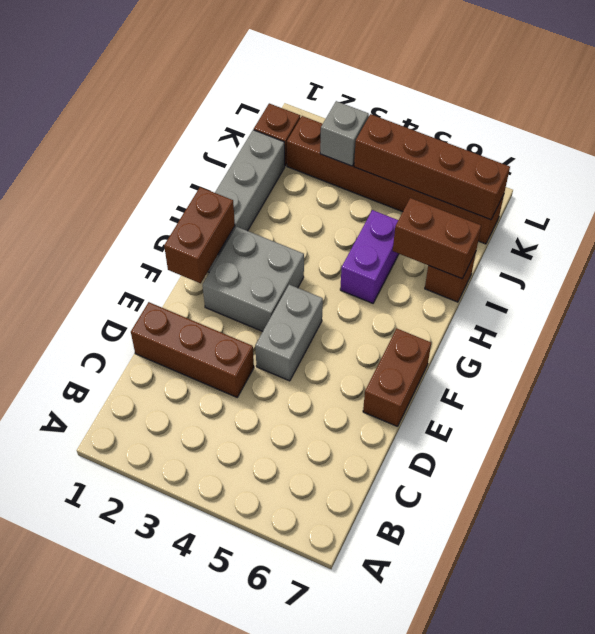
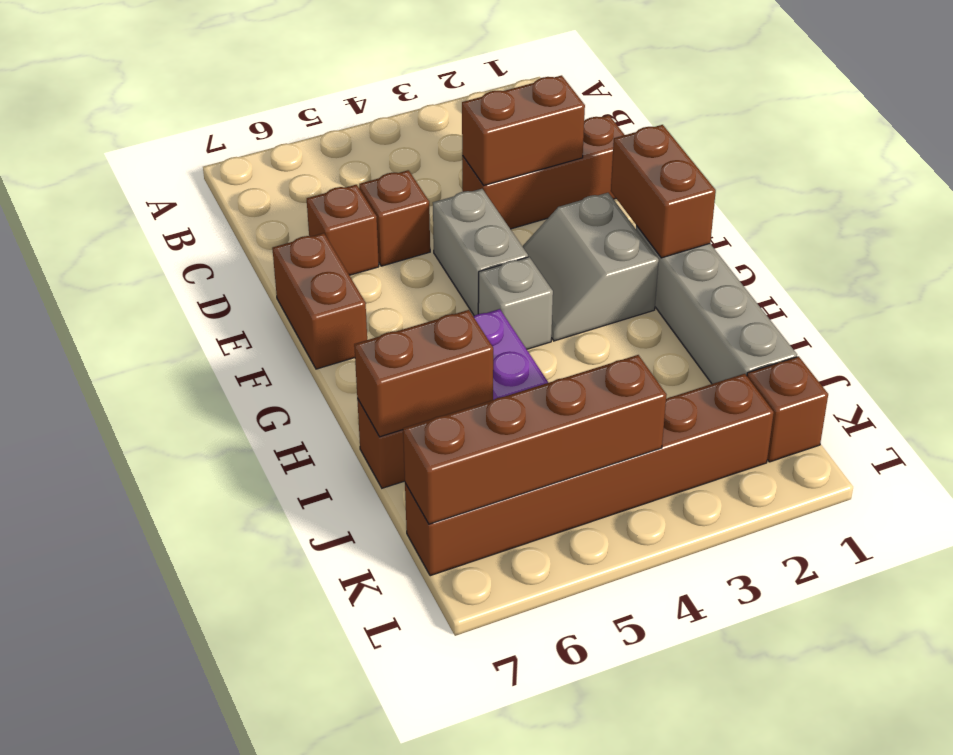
none -> brown 1x2 brick [462,75,585,185]
none -> brown 1x1 brick [359,170,430,266]
none -> brown 1x1 brick [307,185,379,275]
grey 2x2 brick [203,227,304,331] -> grey 2x2 slope [522,193,659,341]
grey 1x1 brick [320,101,369,166] -> grey 1x1 brick moved to [478,257,553,349]

